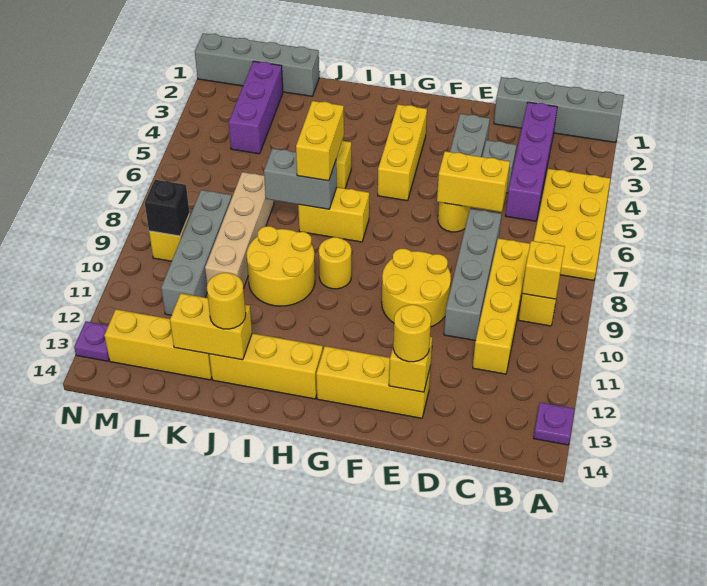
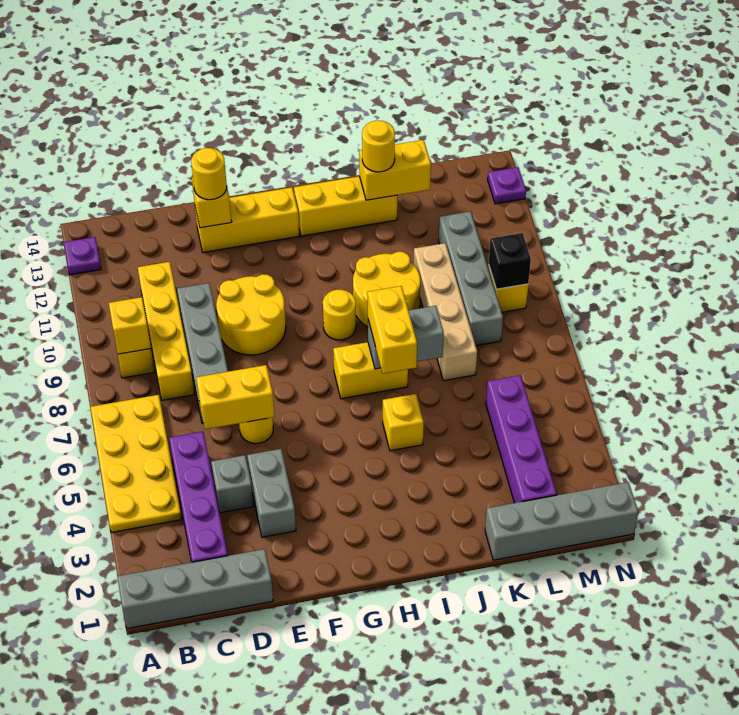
yellow 1x3 brick [378,104,427,201] -> none
yellow 1x3 brick [104,309,212,380] -> none
purple 1x3 brick [229,61,283,154] -> purple 1x4 brick [486,375,557,503]

